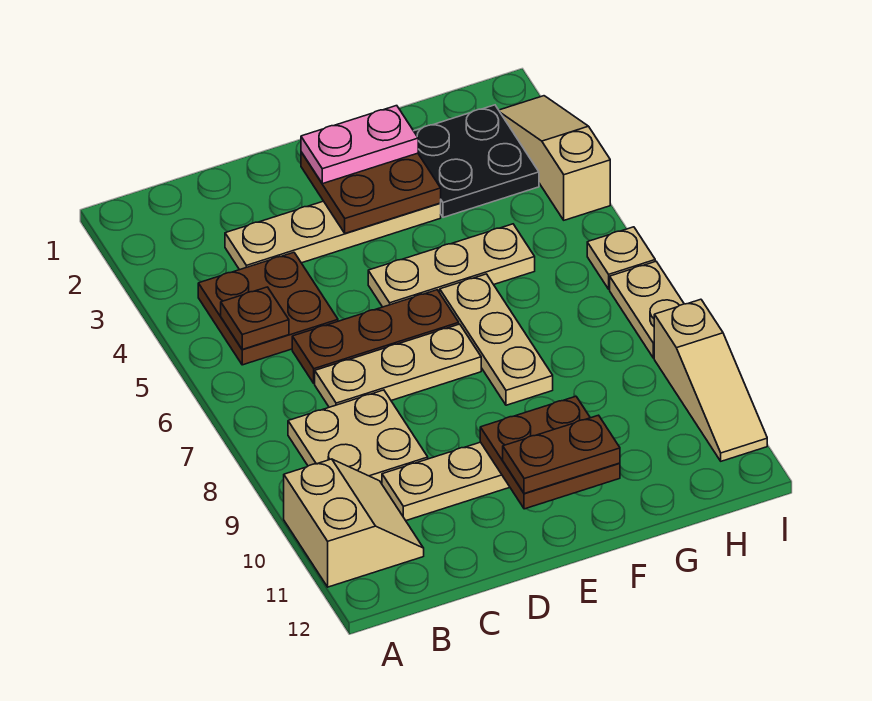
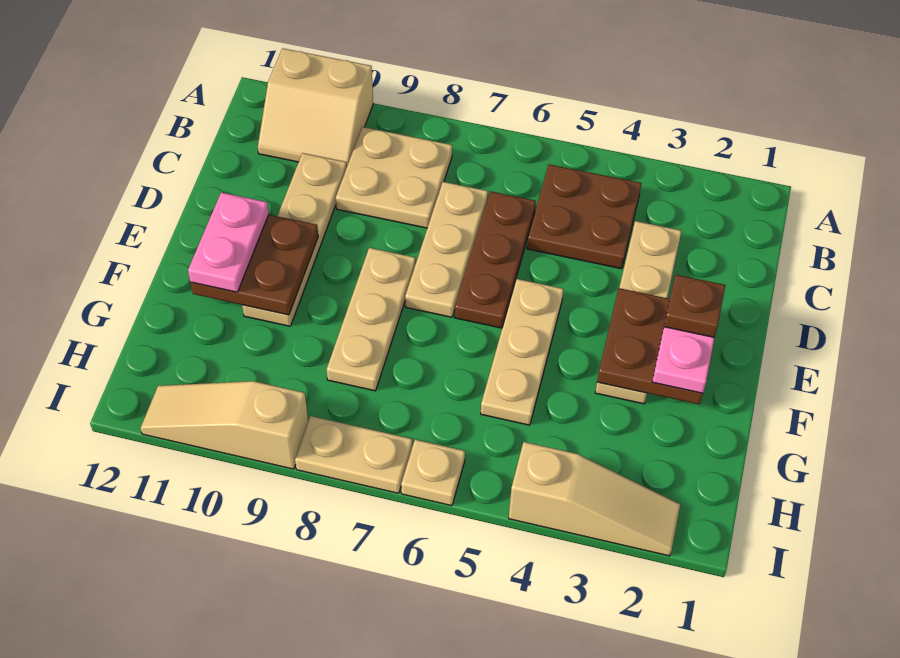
brown 1x1 plate [221,287,289,349] -> brown 1x1 plate moved to [664,275,725,338]
brown 1x2 plate [503,415,620,494] -> pink 1x2 plate [188,192,269,292]
tan 1x3 plate [440,274,553,405] -> tan 1x3 plate turned to [326,248,415,391]
black 2x2 plate [414,105,539,217] -> none

